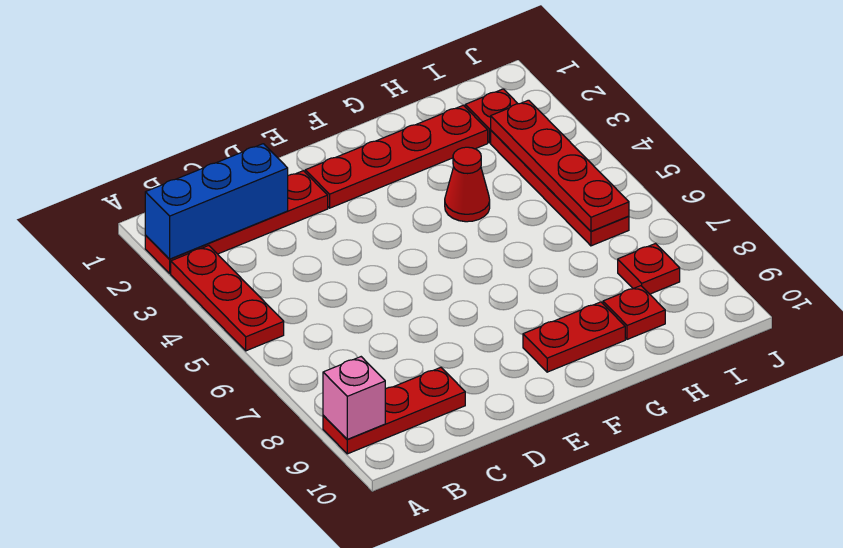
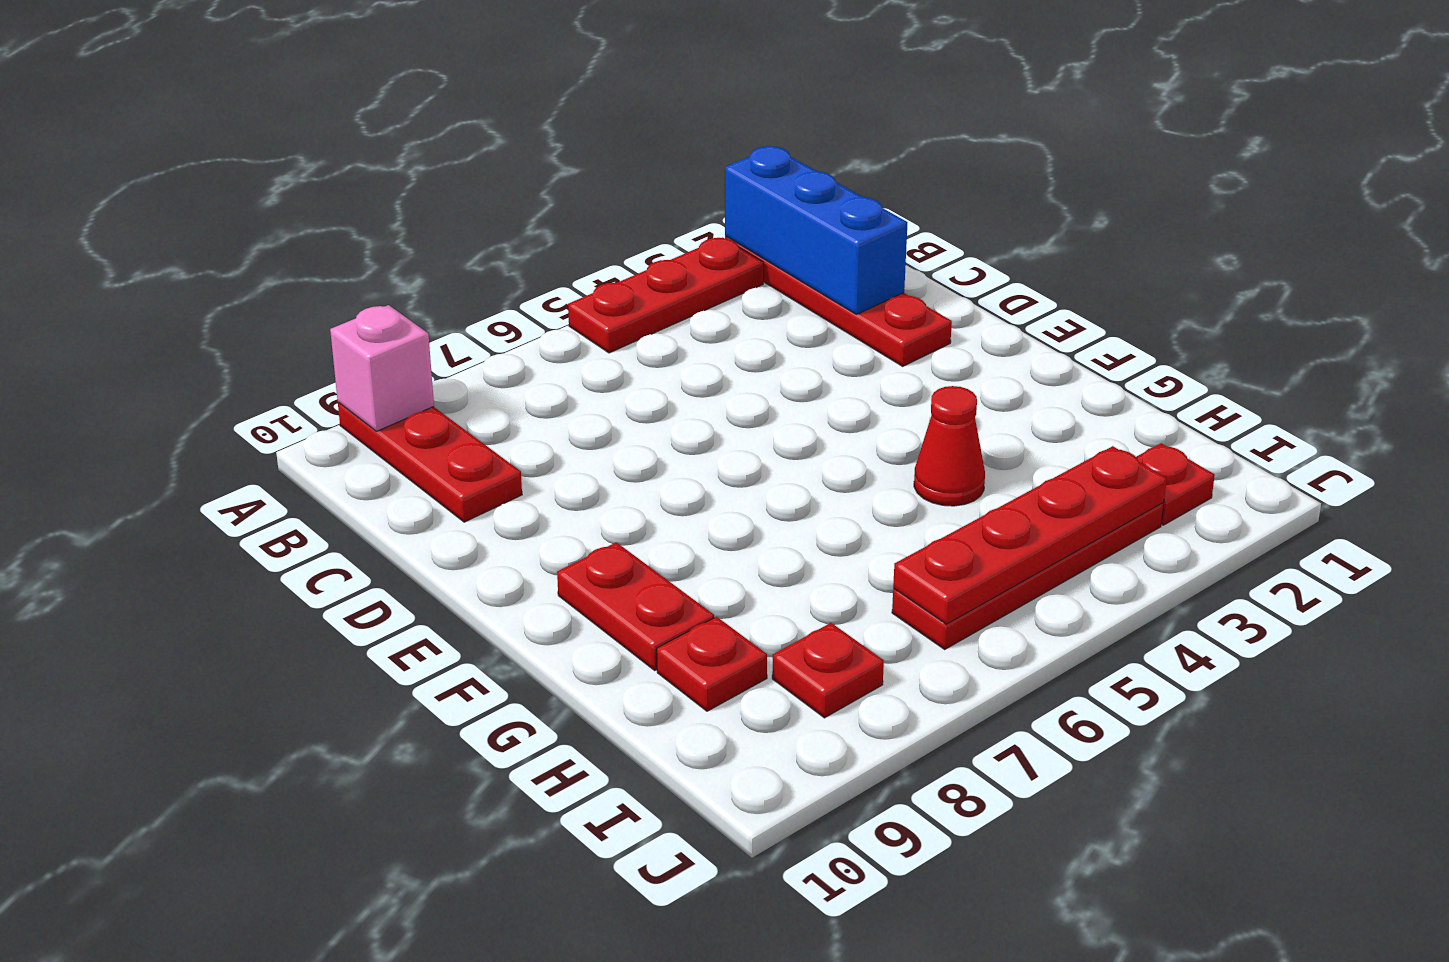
red 1x4 plate [305,105,488,208] -> none

